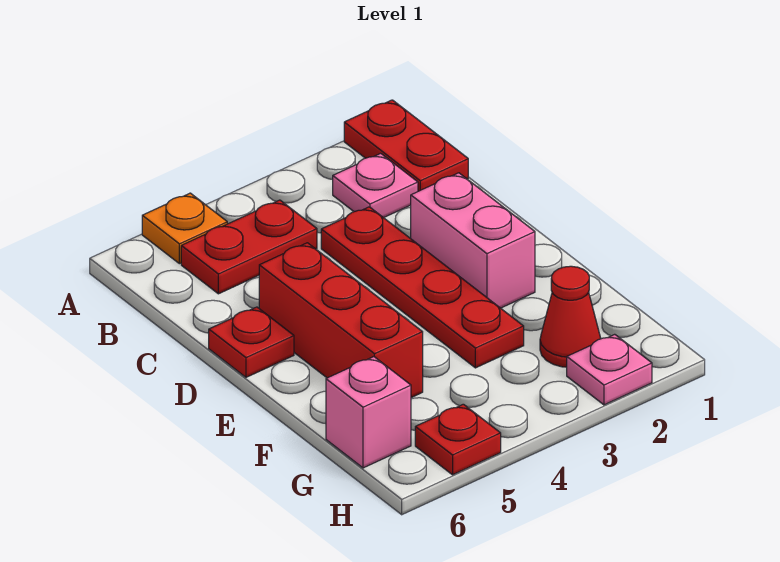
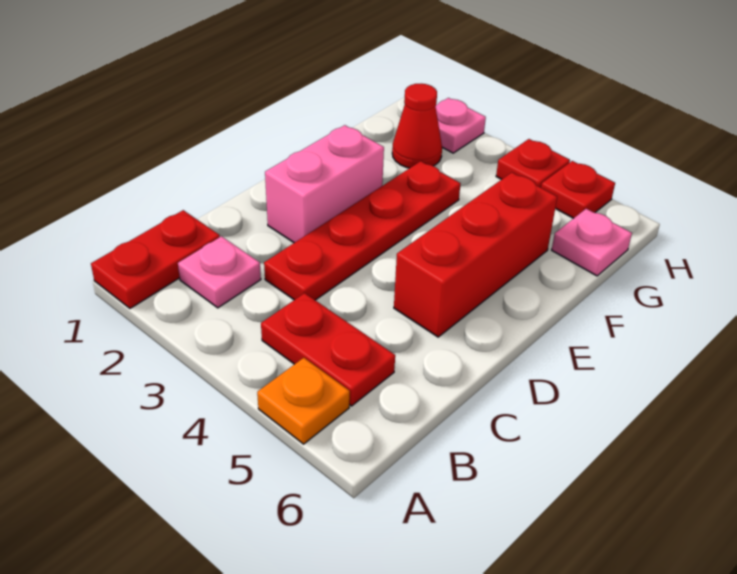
red 1x1 plate [209,307,294,377] -> red 1x1 plate moved to [496,139,570,188]
pink 1x1 brick [326,357,411,468] -> pink 1x1 plate [552,209,632,276]

